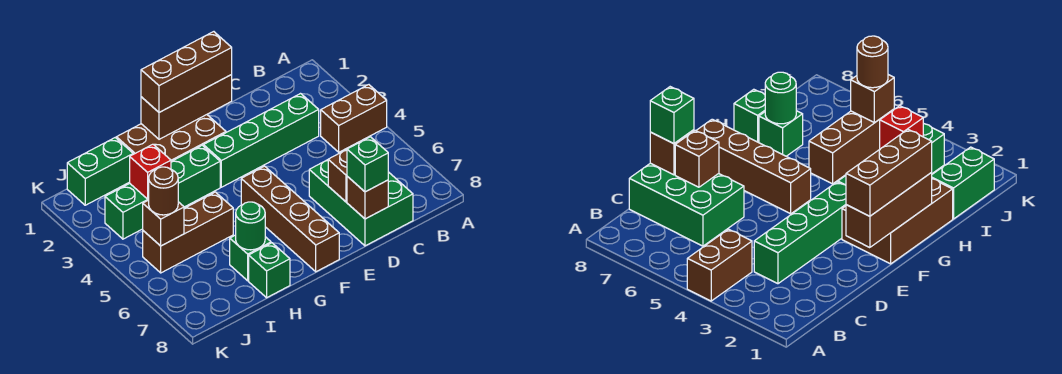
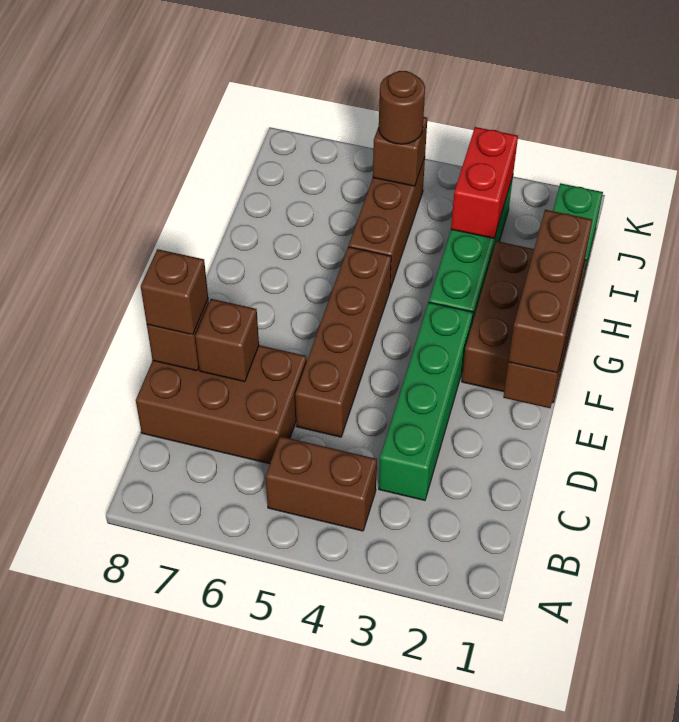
brown 1x2 brick [321,85,387,152] -> brown 1x2 brick turned to [266,436,377,531]
green 2x3 brick [309,160,413,246] -> brown 2x3 brick [136,345,307,464]
green 1x1 brick [347,137,388,192] -> brown 1x1 brick [141,249,208,335]
brown 1x4 brick [241,166,339,272] -> brown 1x4 brick turned to [295,247,391,437]
green 1x1 brick [230,235,271,281] -> none
green 1x1 round brick [236,202,265,250] -> none
green 1x1 brick [249,243,290,298] -> none
red 1x1 brick [130,144,171,199] -> red 1x2 brick [451,127,518,238]

